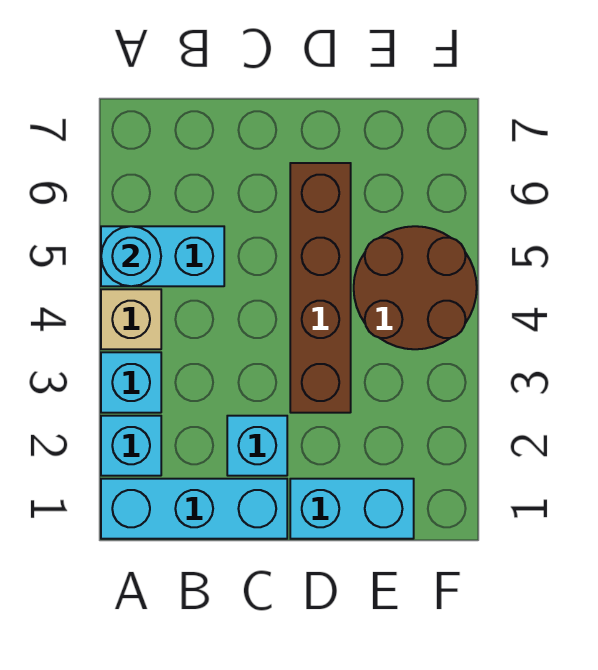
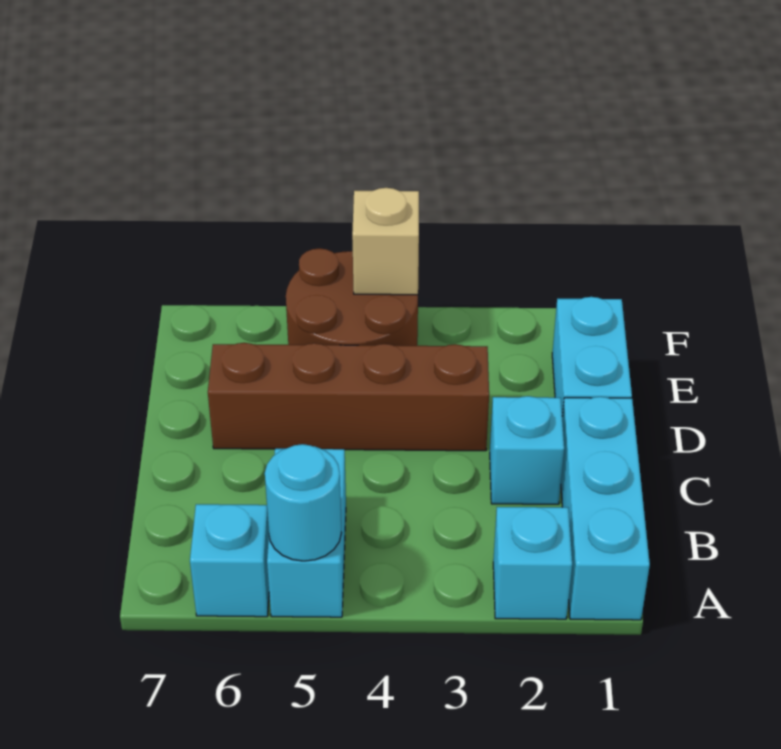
cyan 1x1 brick [101,352,161,413] -> cyan 1x1 brick moved to [190,504,269,617]
tan 1x1 brick [101,289,161,349] -> tan 1x1 brick moved to [352,188,419,295]

